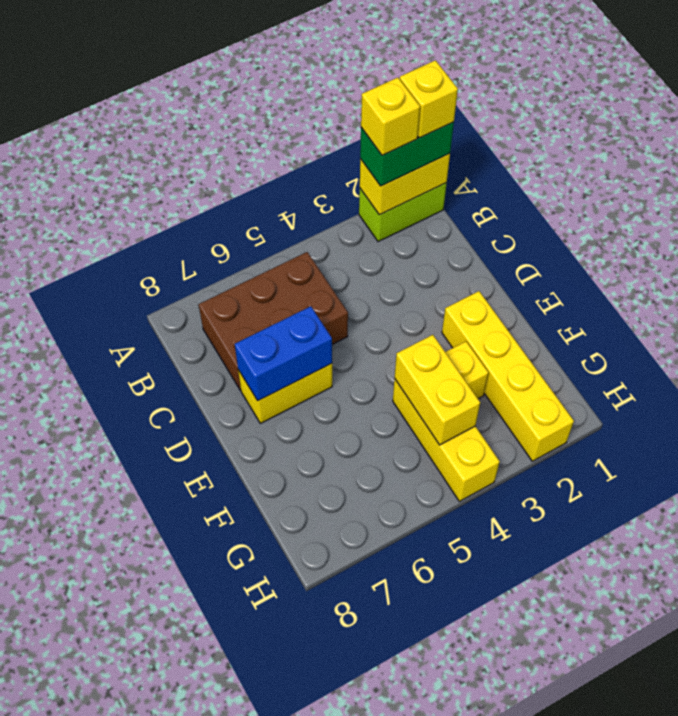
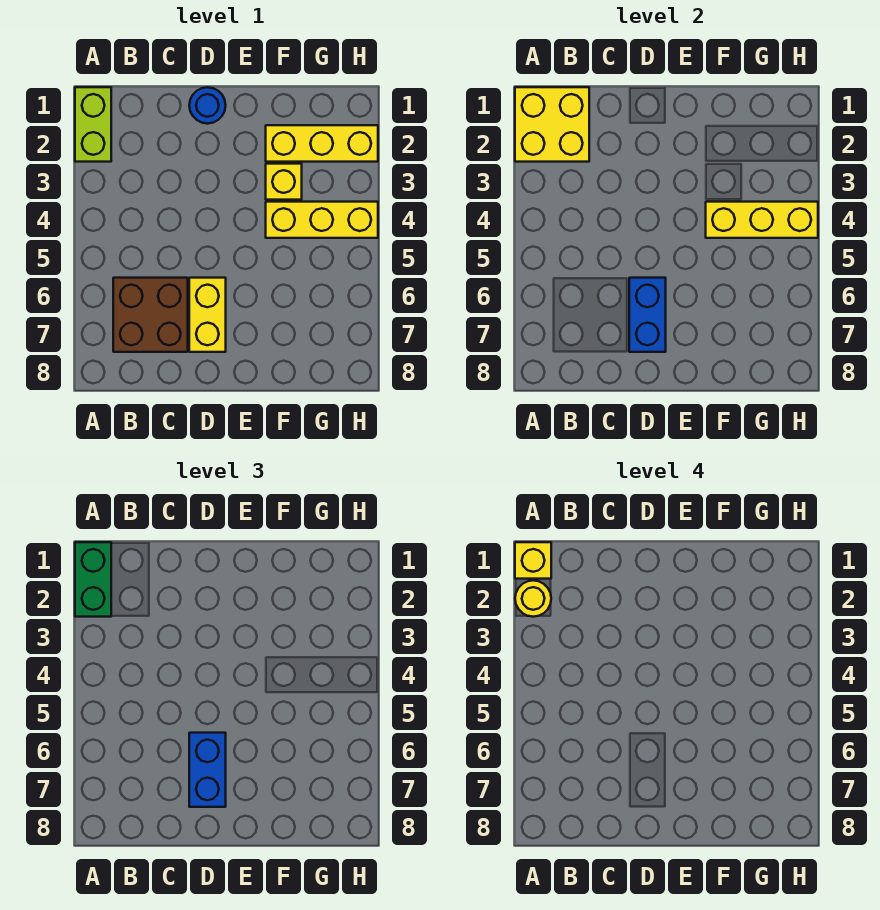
yellow 1x2 brick [360,154,450,215] -> yellow 2x2 brick [515,87,589,162]
yellow 1x1 brick [361,78,420,155] -> yellow 1x1 round brick [515,580,551,617]
brown 2x3 brick [199,252,348,391] -> brown 2x2 brick [113,278,188,352]
none -> blue 1x1 round brick [189,87,226,124]
none -> blue 1x2 brick [189,733,226,807]
yellow 1x4 brick [442,291,574,461] -> yellow 1x3 brick [266,125,378,162]
yellow 1x2 brick [395,335,480,445] -> yellow 1x3 brick [706,202,818,238]

